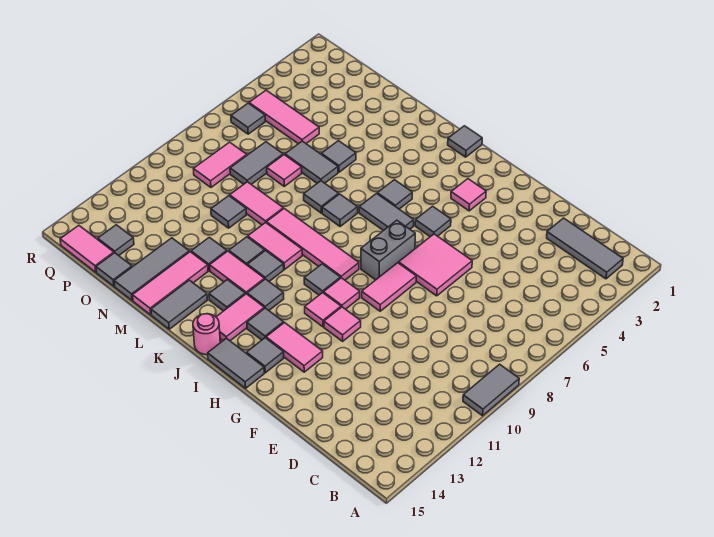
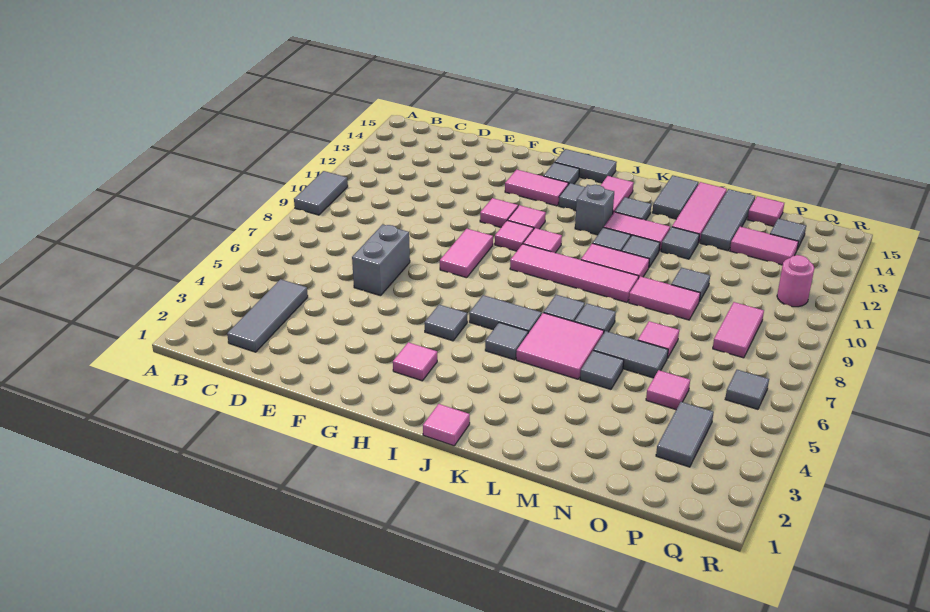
grey 1x3 tile [547,218,623,279] -> grey 1x3 tile turned to [227,279,308,352]
pink 2x2 tile [399,234,472,296] -> pink 2x2 tile moved to [516,313,604,379]
grey 1x2 brick [361,220,415,280] -> grey 1x2 brick moved to [352,224,410,296]
grey 1x1 tile [304,264,340,295] -> pink 1x1 tile [523,228,562,253]
grey 1x1 tile [448,126,482,157] -> pink 1x1 tile [423,404,470,446]
grey 1x1 tile [247,279,284,310] -> grey 1x1 brick [575,185,614,235]
pink 1x1 round brick [193,314,220,355] -> pink 1x1 round brick moved to [777,255,814,307]
pink 1x3 tile [249,90,319,144] -> pink 1x1 tile [646,370,690,410]
grey 1x2 tile [230,142,283,184] -> grey 1x2 tile moved to [656,402,714,467]
grey 1x1 tile [96,253,132,286] -> pink 1x1 tile [747,196,784,226]
pink 1x2 tile [60,225,114,272] -> pink 1x2 tile moved to [730,227,798,265]

